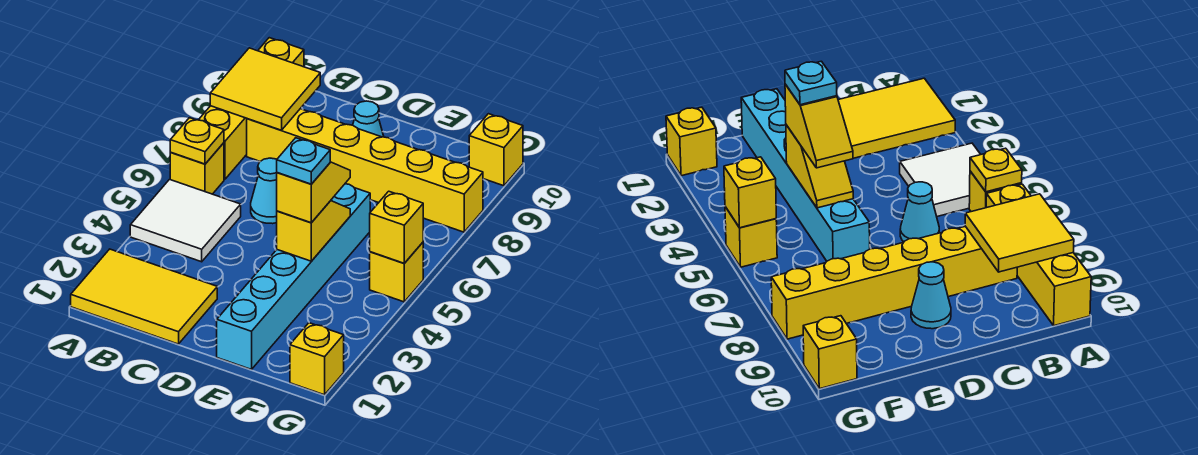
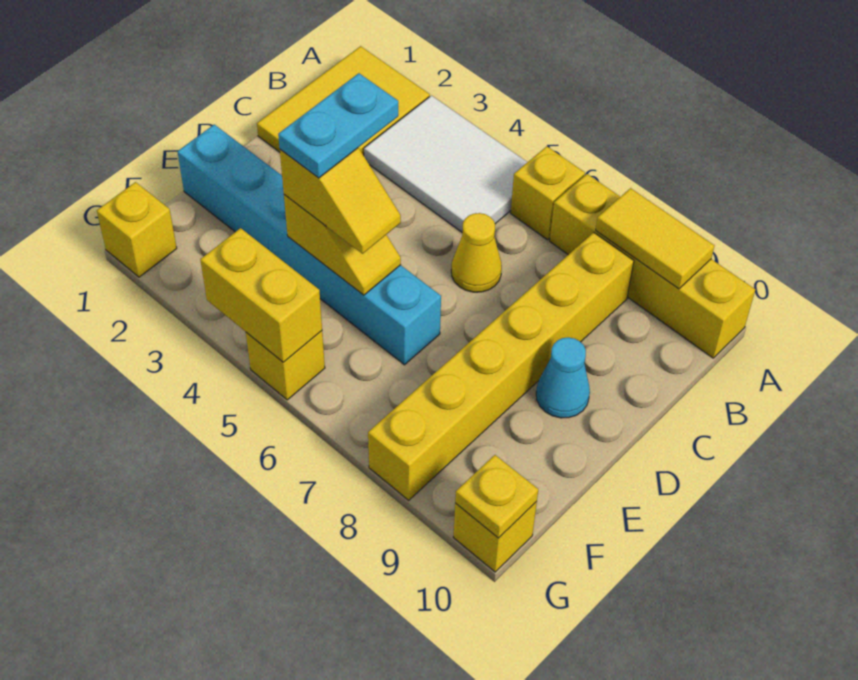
white 2x2 tile [130,179,241,262] -> white 2x3 tile [364,96,527,232]
yellow 1x1 plate [170,118,224,164] -> yellow 1x1 plate moved to [455,455,538,538]
yellow 2x2 tile [210,48,320,130] -> yellow 1x2 tile [596,188,715,289]
cyan 1x1 cone [251,158,277,224] -> yellow 1x1 cone [451,213,502,292]
cyan 1x1 plate [277,138,330,184] -> cyan 1x2 plate [278,73,398,178]
yellow 1x1 brick [370,191,423,263] -> yellow 1x2 brick [200,228,322,362]

